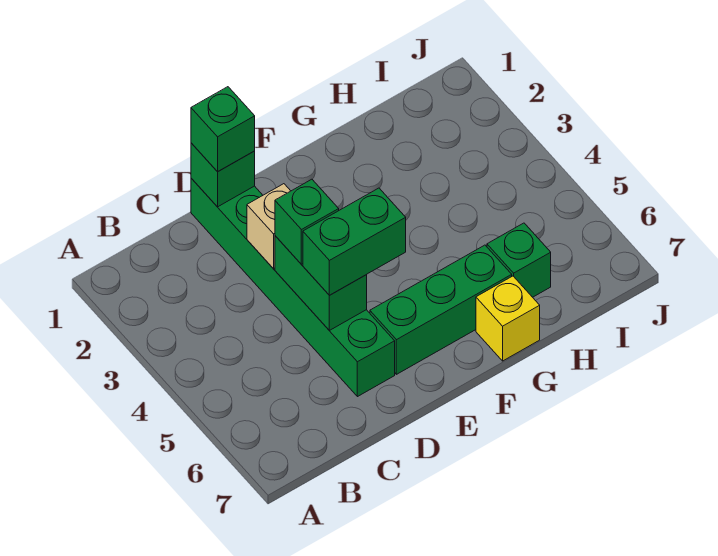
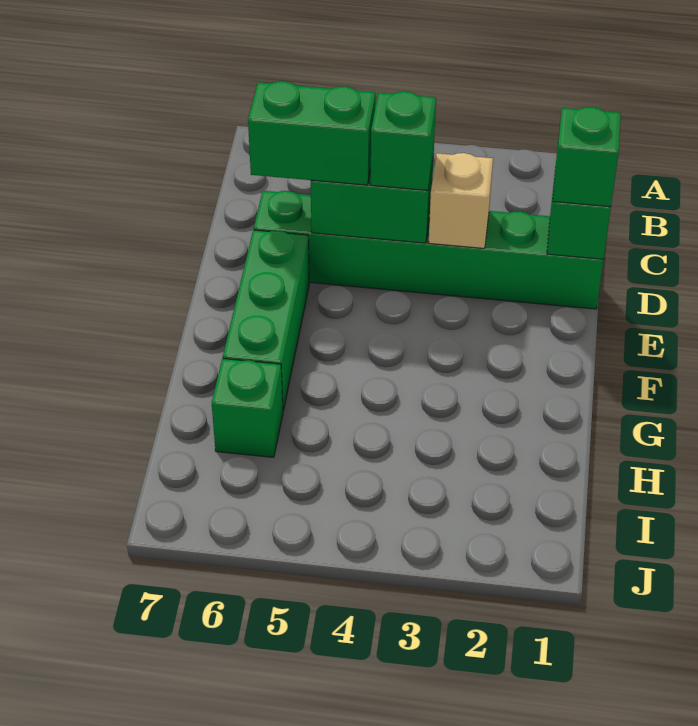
green 1x2 brick [303,188,406,295] -> green 1x2 brick turned to [248,81,375,185]
yellow 1x1 brick [476,276,540,361] -> none

